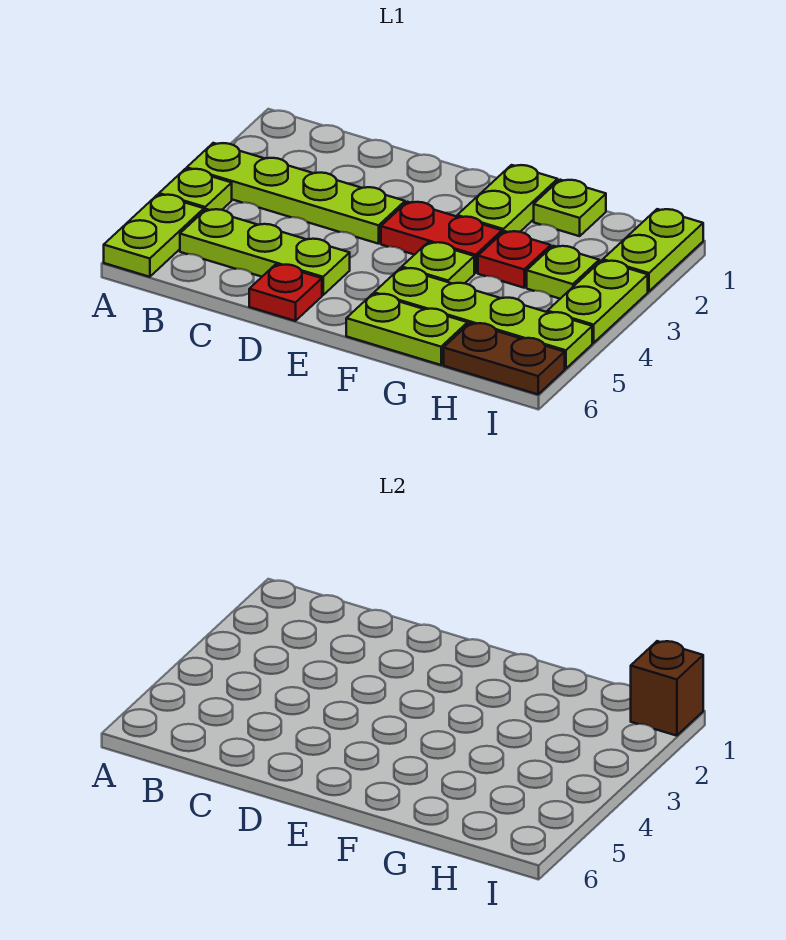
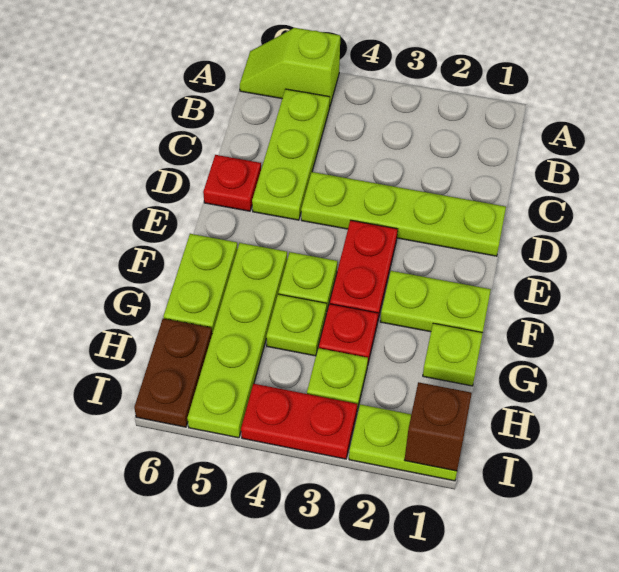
lime 1x4 plate [187,143,405,244] -> lime 1x4 plate turned to [301,172,506,256]
lime 1x1 plate [159,169,232,211] -> lime 1x1 plate moved to [266,294,327,356]
lime 1x2 plate [104,195,204,277] -> lime 1x2 slope [240,28,340,105]
lime 1x2 plate [547,261,648,343] -> red 1x2 plate [241,384,357,459]

